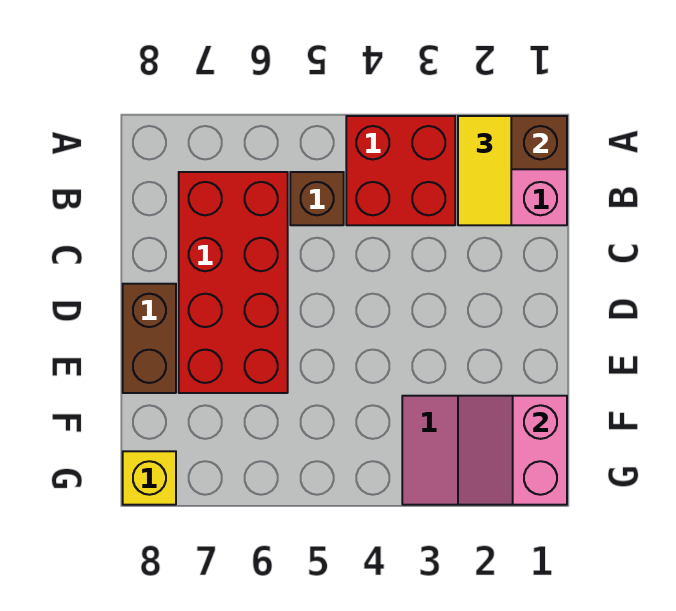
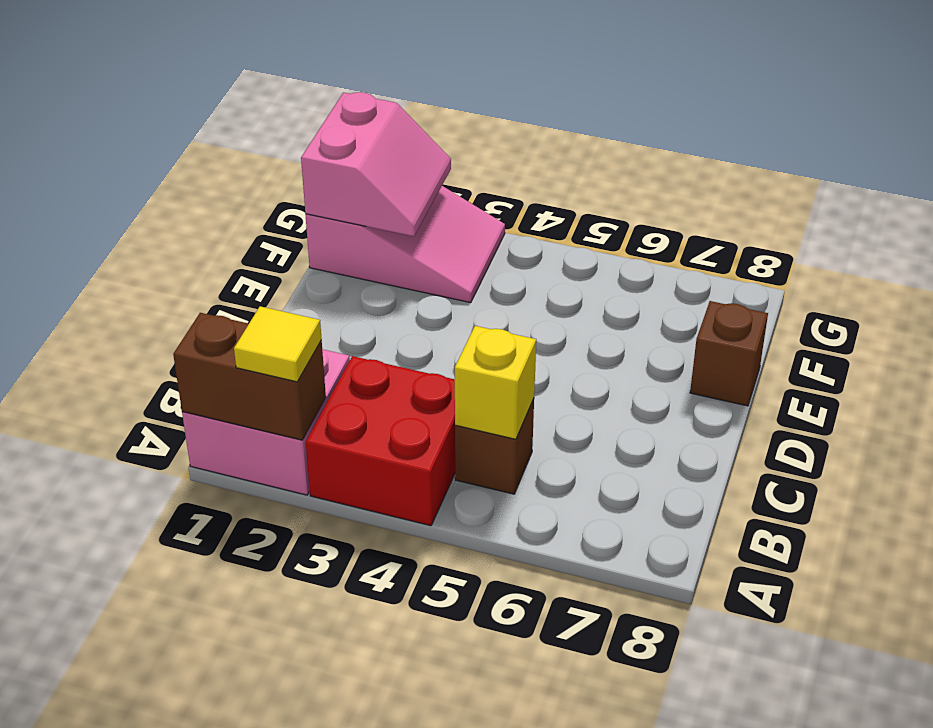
yellow 1x2 tile [458,116,511,225] -> yellow 1x1 tile [234,306,322,382]
red 2x4 brick [179,172,288,393] -> none
brown 1x2 brick [123,284,176,393] -> brown 1x1 brick [690,301,768,406]
yellow 1x1 brick [123,451,176,505] -> yellow 1x1 brick moved to [455,326,536,439]

